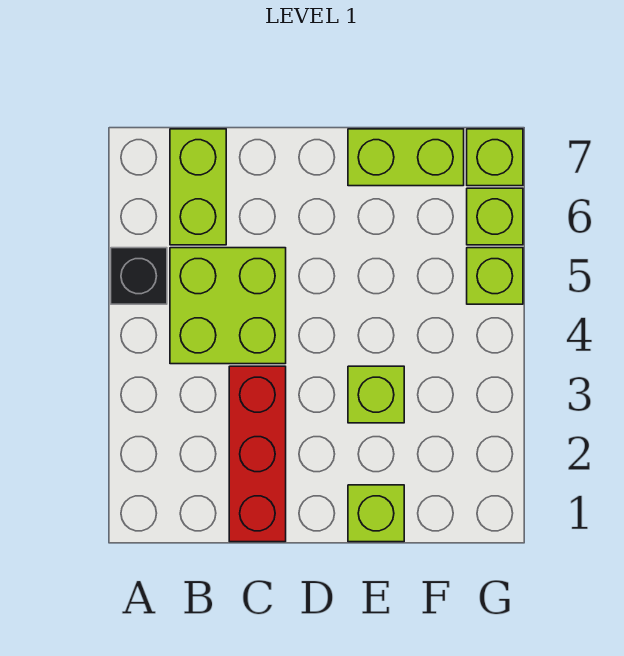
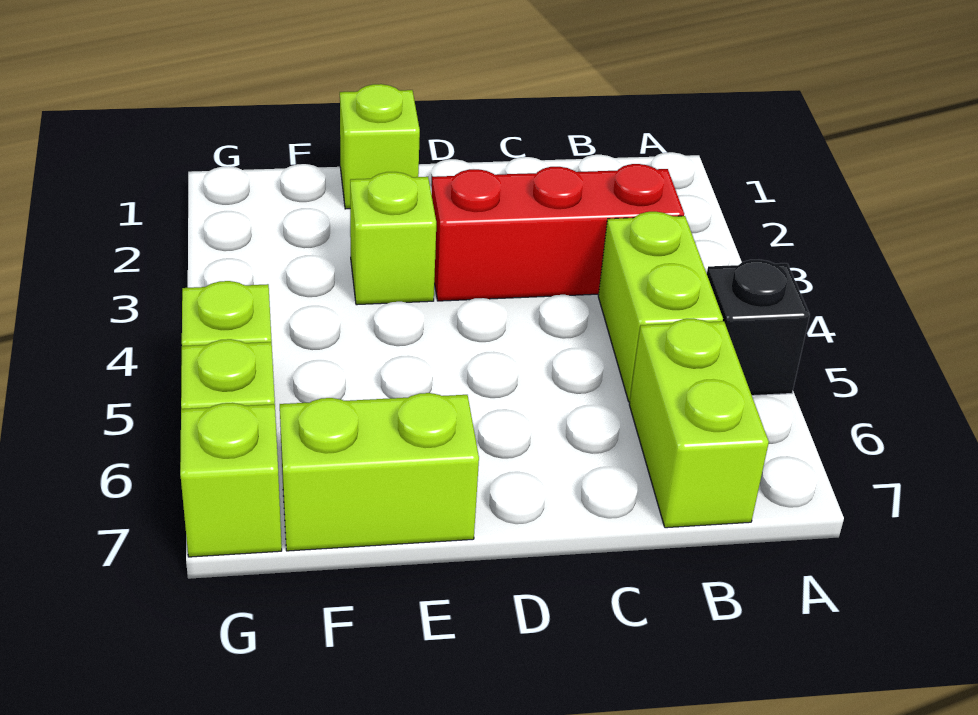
lime 2x2 brick [170,248,286,364] -> lime 1x2 brick [598,212,723,402]
red 1x3 brick [229,366,286,542] -> red 1x3 brick turned to [431,164,684,301]

